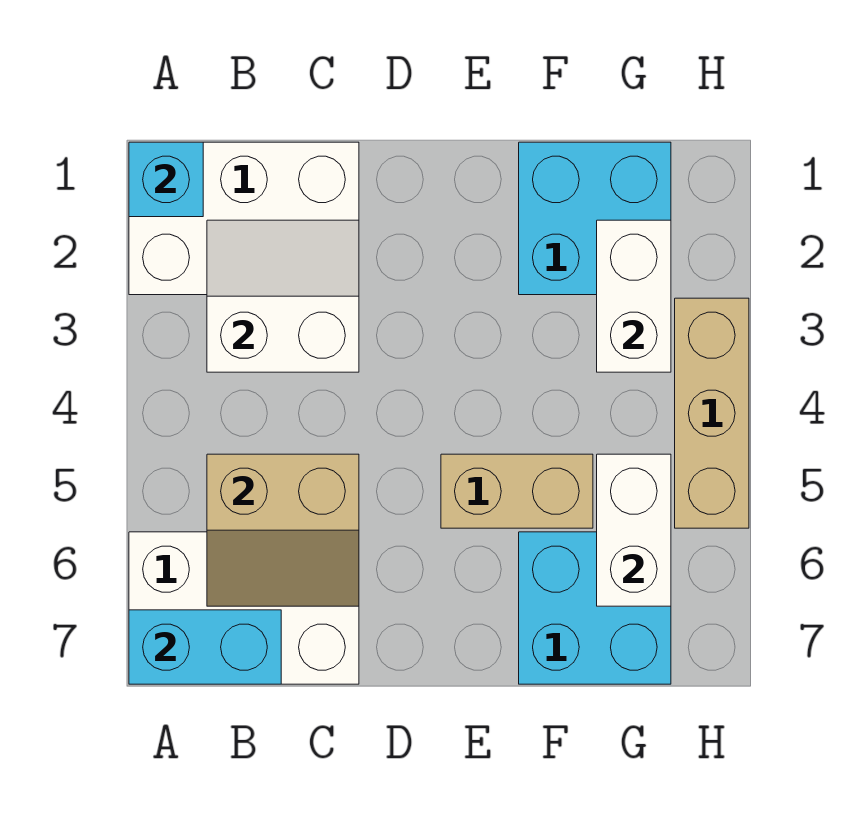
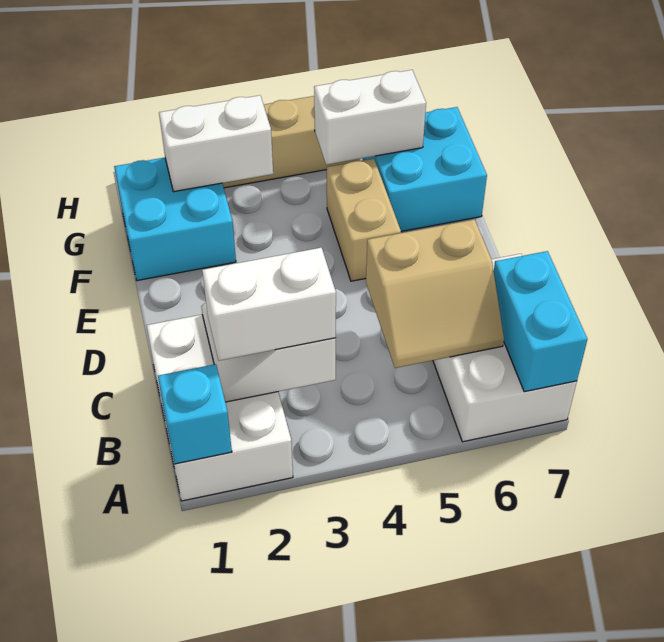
none -> white 1x2 brick [202,248,336,361]
tan 2x2 slope [207,454,359,606] -> tan 2x2 slope turned to [366,219,504,368]

